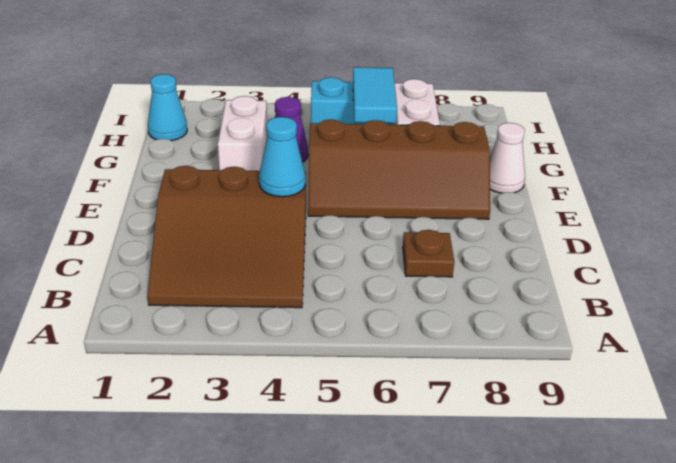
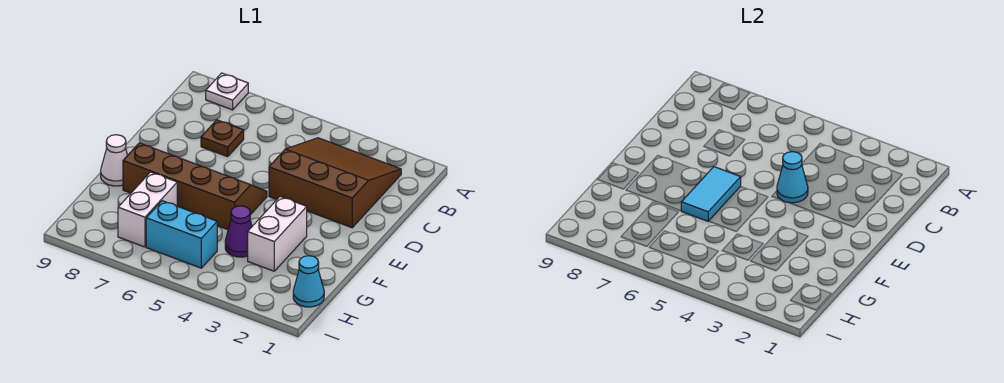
none -> white 1x1 plate [206,73,248,110]
cyan 1x2 tile [353,67,397,123] -> cyan 1x2 tile moved to [681,167,741,221]

